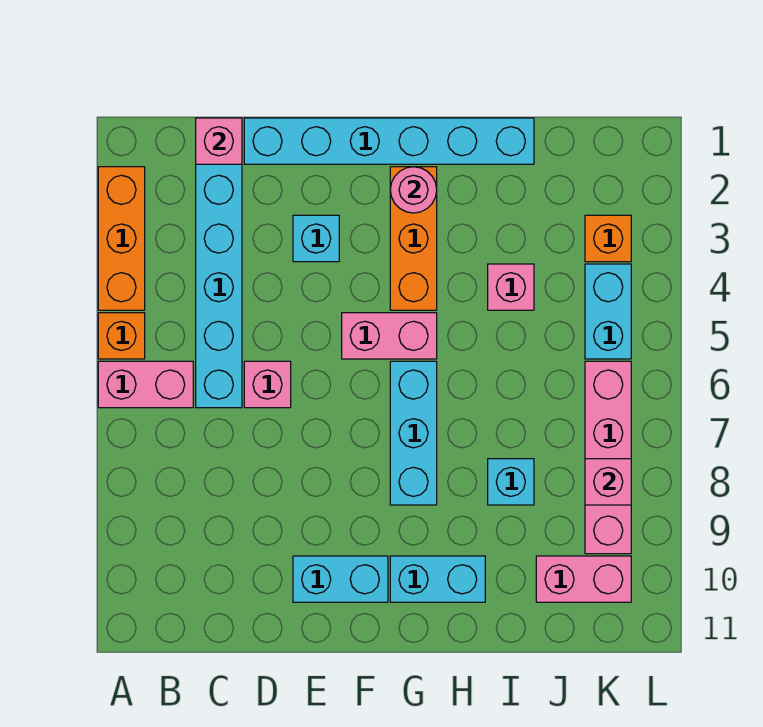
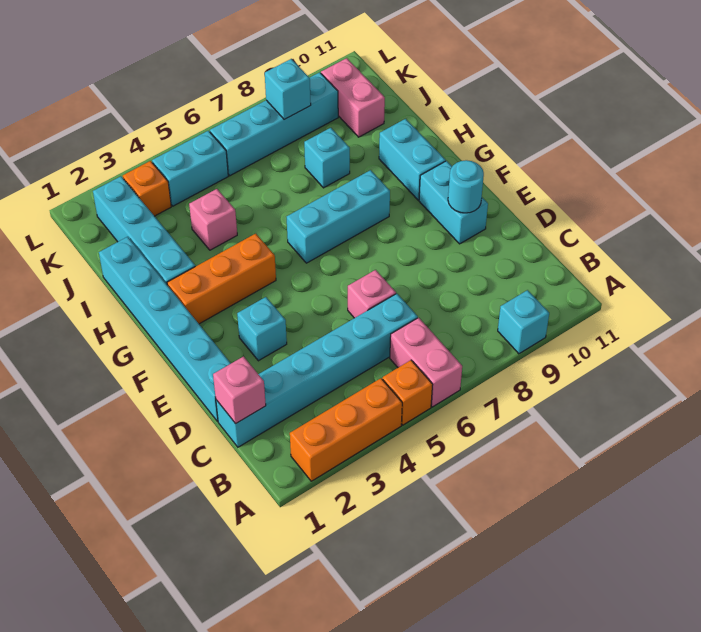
none -> cyan 1x1 brick [498,290,549,354]
none -> cyan 1x1 round brick [448,160,484,213]
pink 1x2 brick [342,313,437,359] -> none
pink 1x1 round brick [390,167,437,213] -> none
none -> cyan 1x4 brick [93,176,195,284]
pink 1x4 brick [585,361,631,554] -> cyan 1x4 brick [210,72,338,176]
pink 1x1 brick [585,459,631,505] -> cyan 1x1 brick [265,59,311,119]

